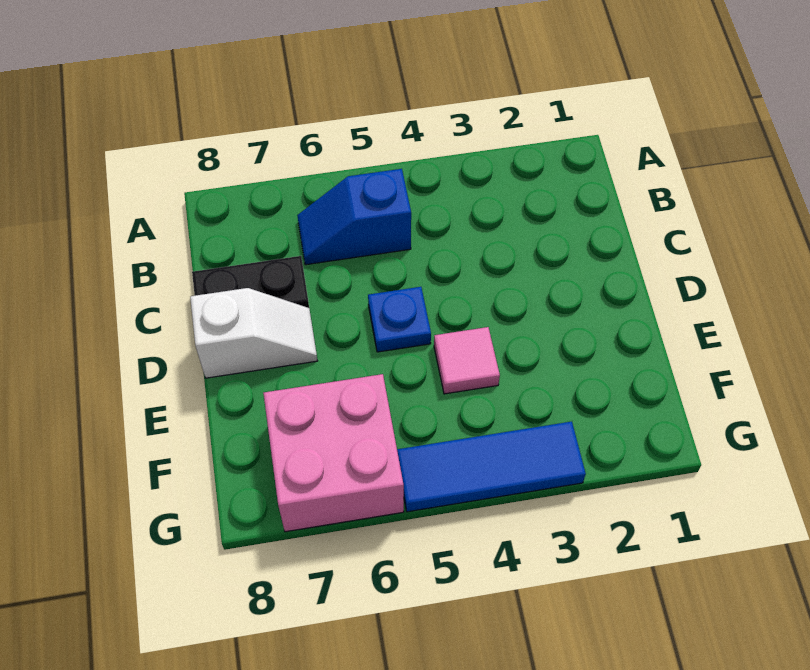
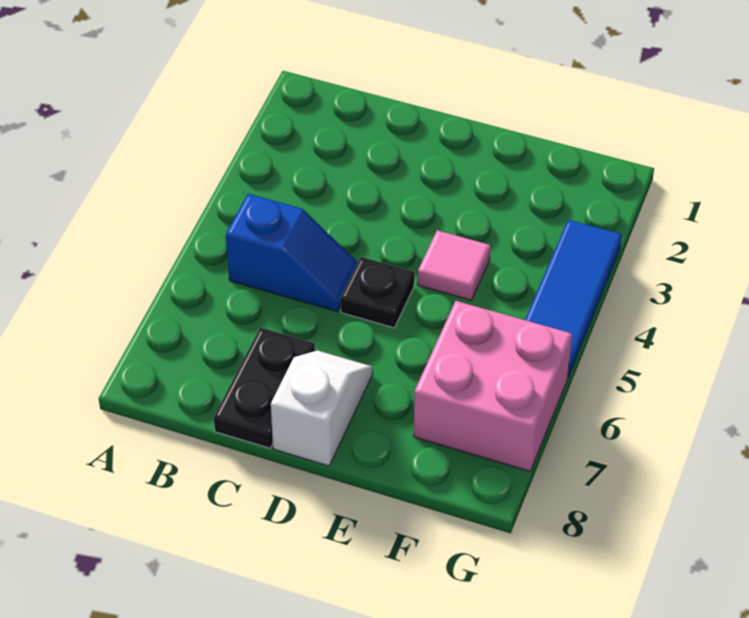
blue 1x2 slope [297,169,411,265] -> blue 1x2 slope turned to [226,194,358,312]
blue 1x1 plate [368,287,431,352] -> black 1x1 plate [340,257,414,328]

